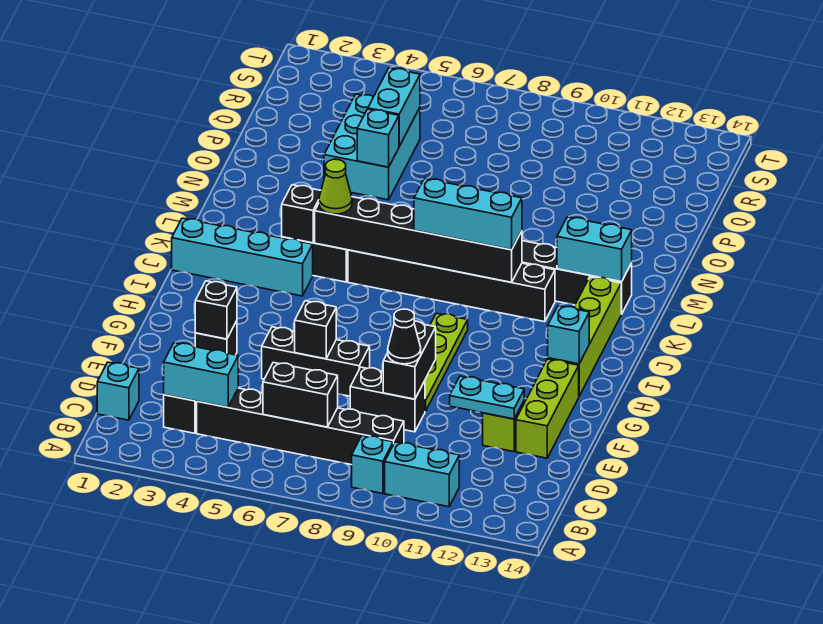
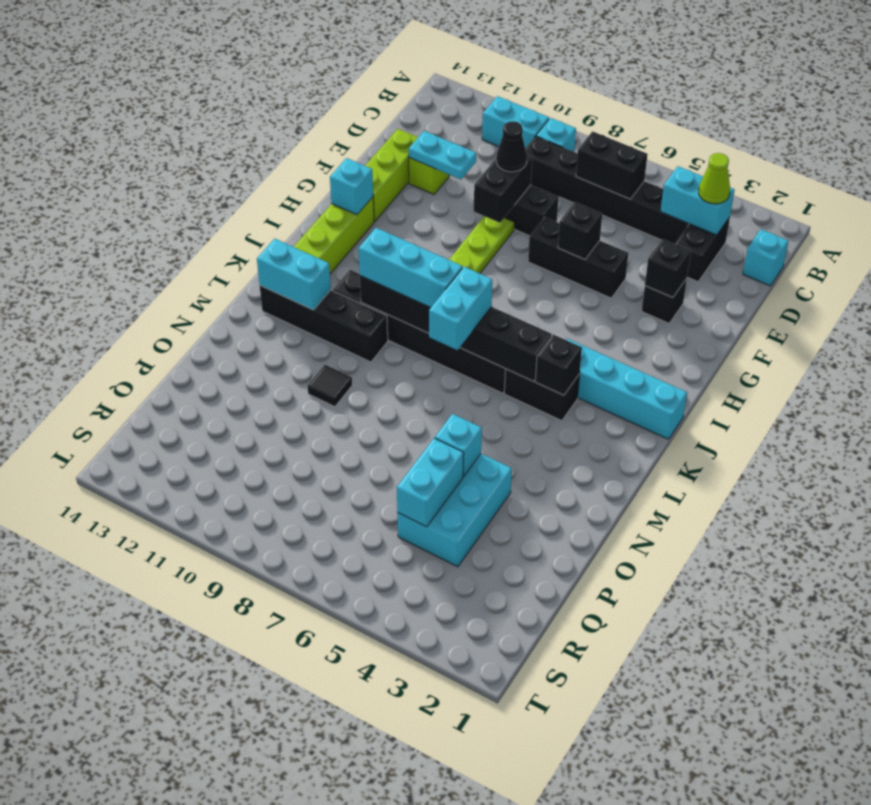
lime 1x1 cone [319,159,352,214] -> lime 1x1 cone moved to [699,153,730,204]
none -> cyan 1x2 brick [429,267,492,350]
none -> black 1x1 tile [307,365,352,407]

